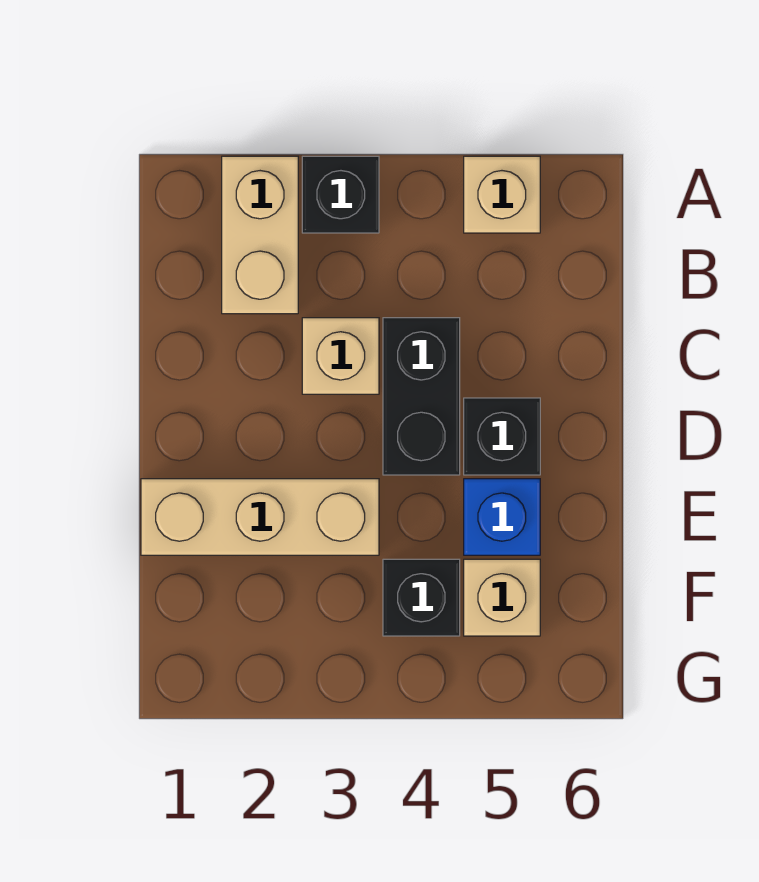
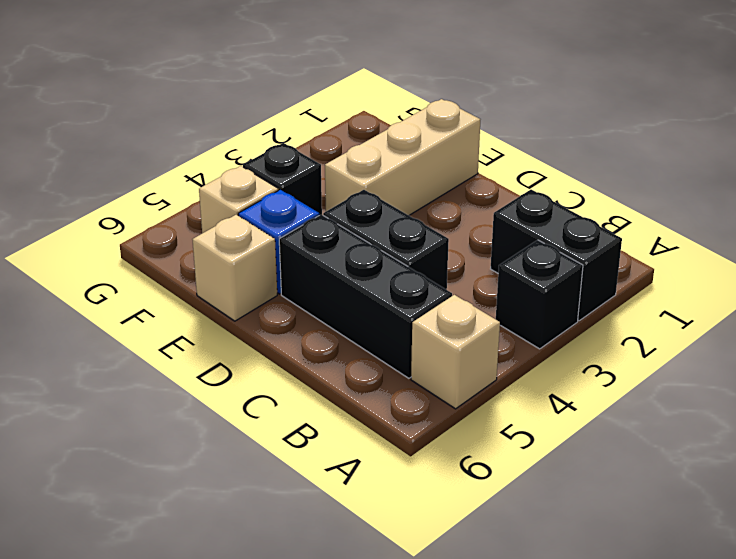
tan 1x2 brick [222,156,298,314] -> black 1x2 brick [491,189,622,321]
tan 1x1 brick [302,318,379,394] -> tan 1x1 brick moved to [192,215,277,321]
black 1x1 brick [464,398,540,475] -> black 1x3 brick [279,214,452,378]

